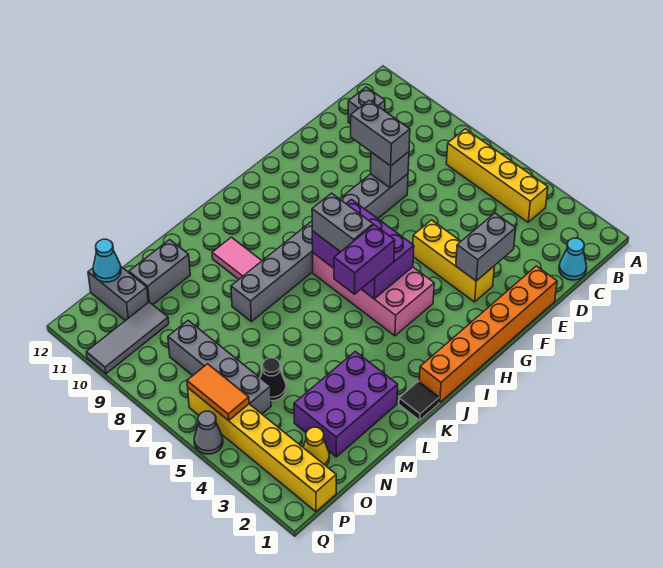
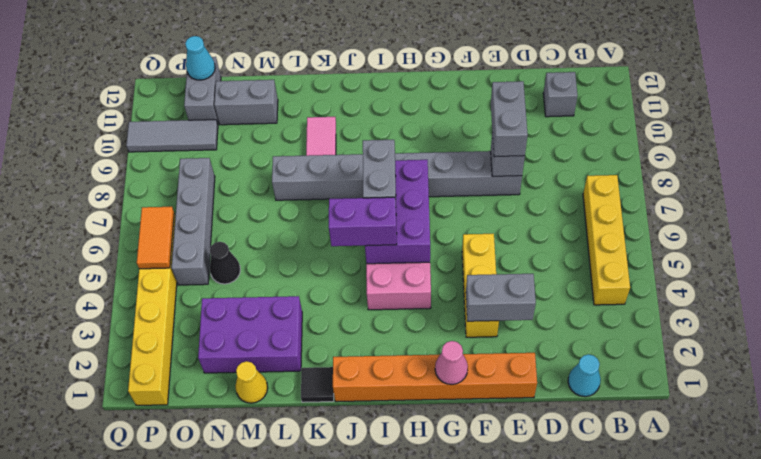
none -> pink 1x1 cone [435,341,468,385]
yellow 1x1 cone [303,427,329,466] -> yellow 1x1 cone moved to [235,361,268,403]
grey 1x1 cone [194,411,223,454] -> none

